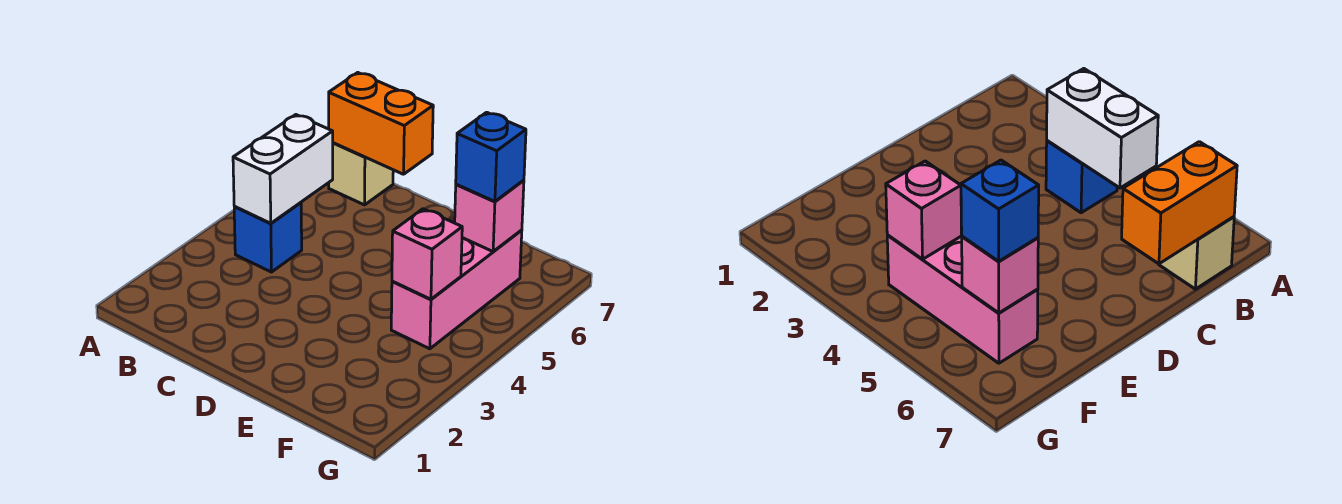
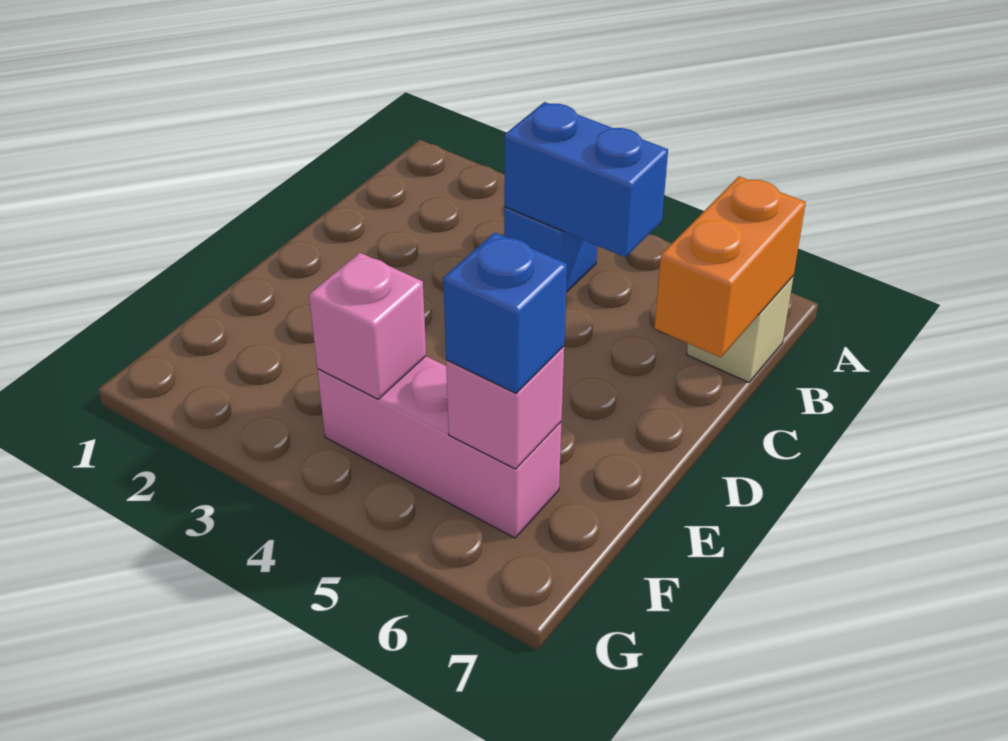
white 1x2 brick [233,115,333,223] -> blue 1x2 brick [504,102,668,257]

